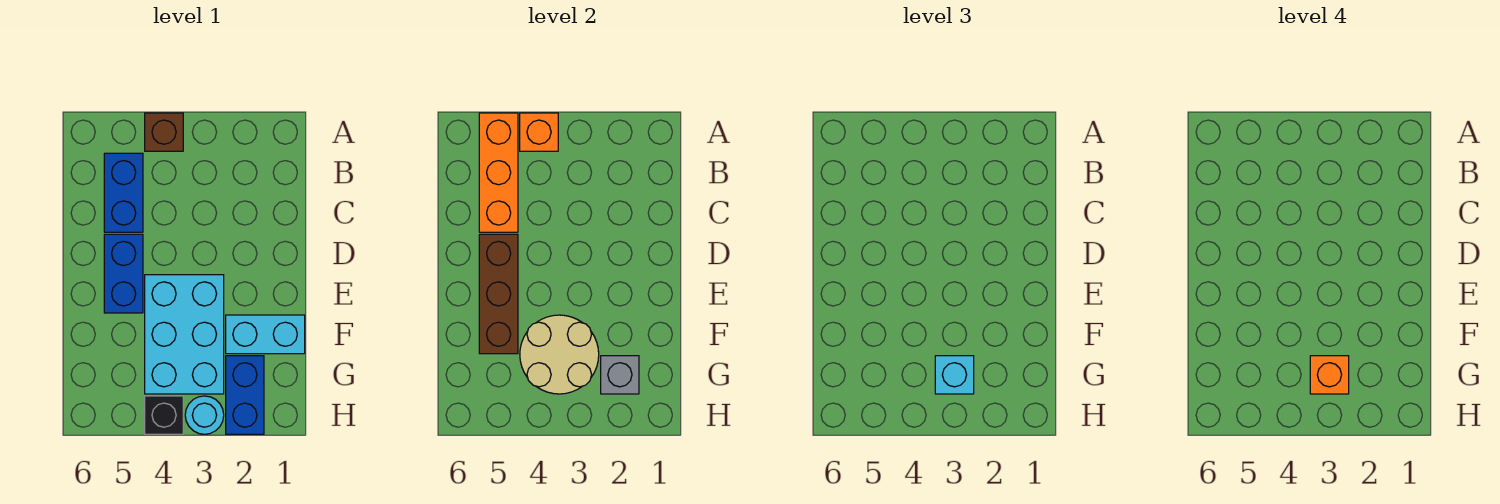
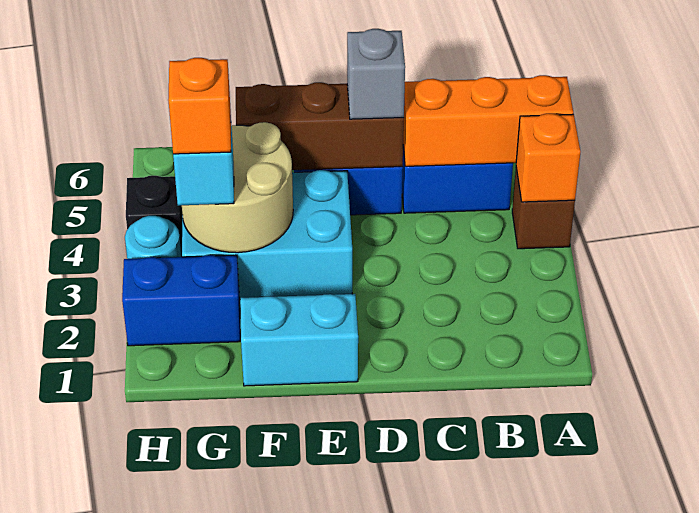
cyan 1x2 brick [226,315,305,354] -> cyan 1x2 brick turned to [240,294,358,386]
grey 1x1 brick [601,356,639,394] -> grey 1x1 brick moved to [347,29,405,119]

